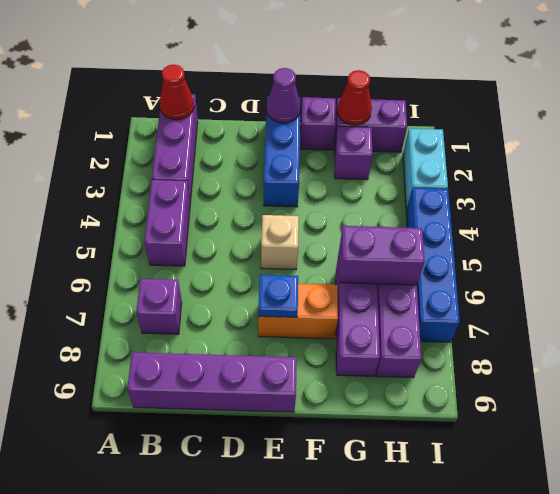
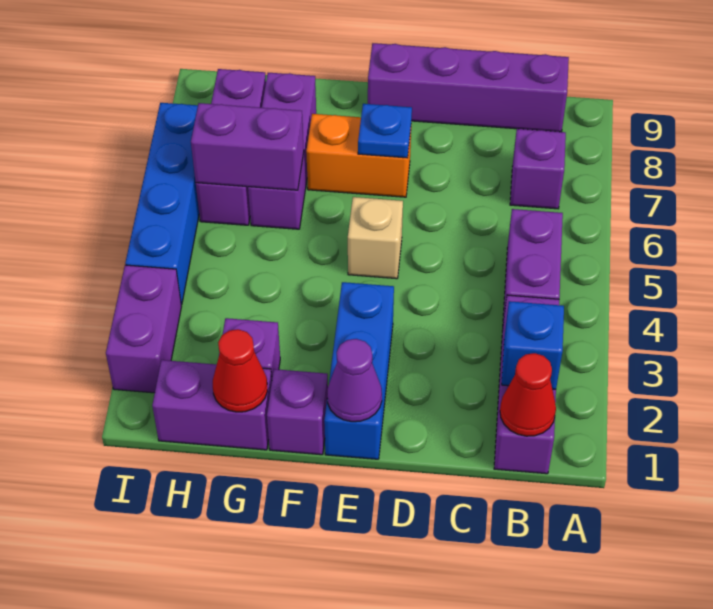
none -> blue 1x1 brick [501,301,564,389]
cyan 1x2 brick [403,128,448,210] -> purple 1x2 brick [106,265,182,393]

